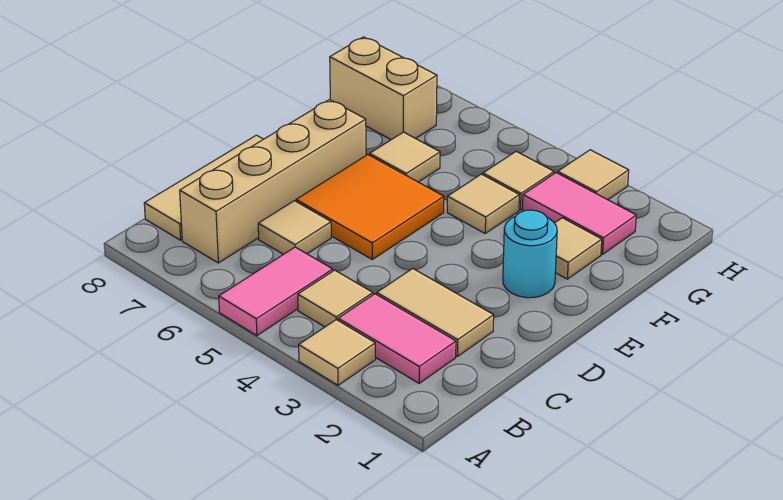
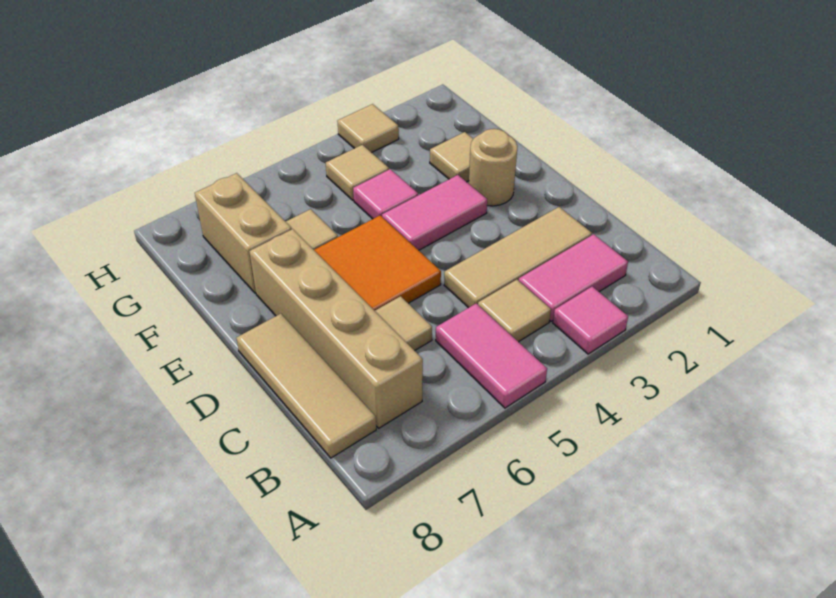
tan 1x1 tile [299,320,376,385] -> pink 1x1 tile [553,287,628,354]
tan 1x2 tile [377,268,494,356] -> tan 1x3 tile [444,207,592,308]
cyan 1x1 round brick [503,210,557,298] -> tan 1x1 round brick [469,129,518,206]
tan 1x1 tile [447,174,519,233] -> pink 1x1 tile [353,169,418,219]
pink 1x2 tile [522,173,636,254] -> pink 1x2 tile moved to [382,175,487,250]
tan 1x2 brick [330,37,437,140] -> tan 1x2 brick turned to [195,173,292,293]

